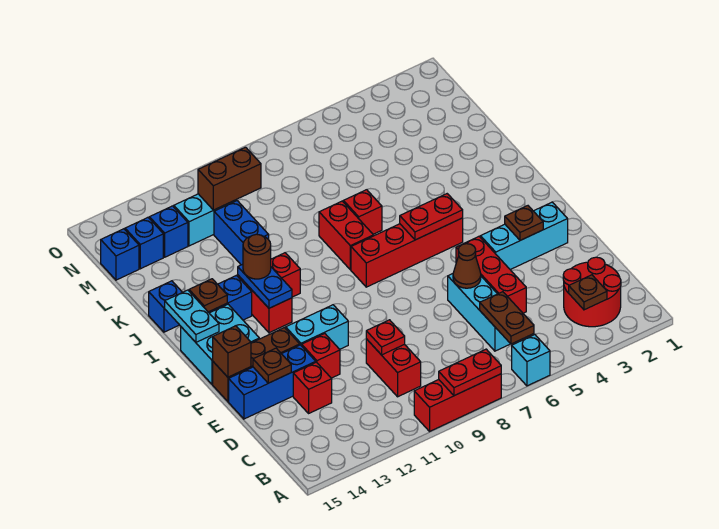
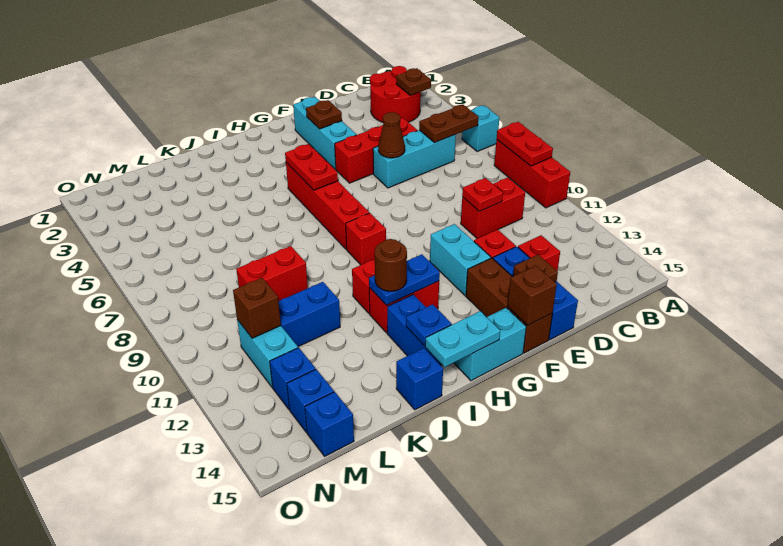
cyan 2x2 brick [181,304,259,384] -> cyan 1x2 brick [454,308,526,381]
red 1x2 brick [319,201,374,270] -> red 1x2 brick moved to [236,246,308,301]
brown 1x1 plate [189,279,227,312] -> blue 1x1 plate [406,304,452,346]
red 1x1 brick [343,190,382,234] -> red 1x1 brick moved to [346,213,386,265]
brown 1x2 brick [198,147,261,210] -> brown 1x1 brick [233,278,281,338]

